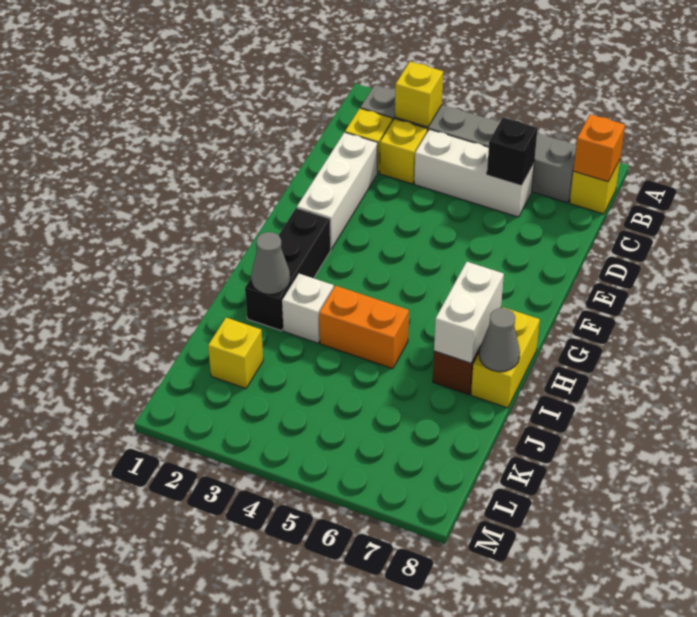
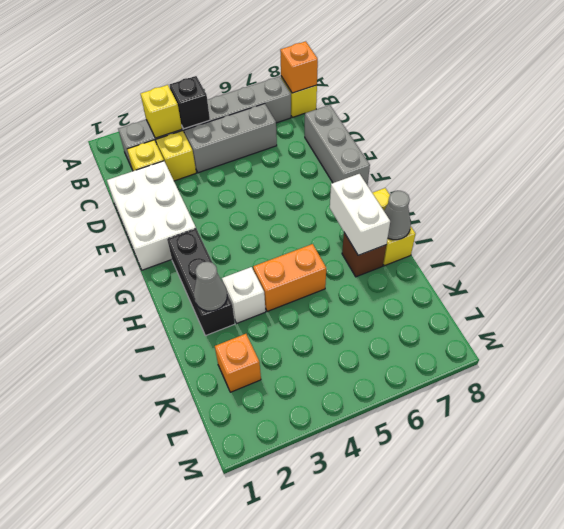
white 1x3 brick [414,129,534,217] -> grey 1x3 brick [184,104,277,173]
black 1x1 brick [487,117,538,185] -> black 1x1 brick moved to [169,76,210,129]
white 1x3 brick [297,132,378,249] -> white 2x3 brick [107,161,196,270]
none -> grey 1x3 brick [305,105,370,186]
yellow 1x1 brick [208,318,263,389] -> orange 1x1 brick [215,334,261,392]

